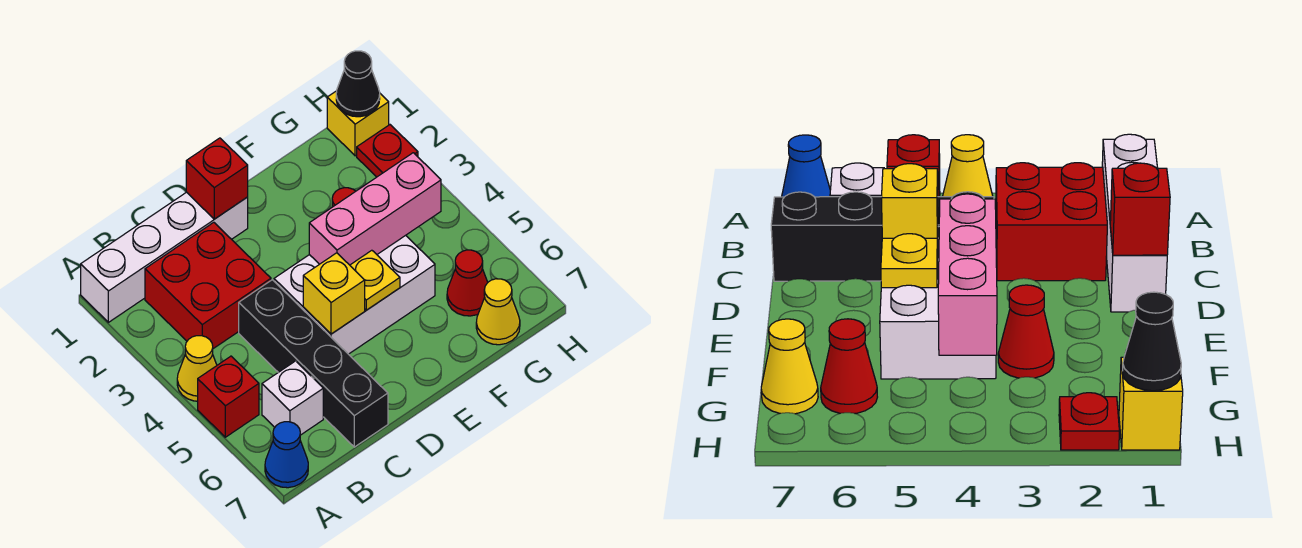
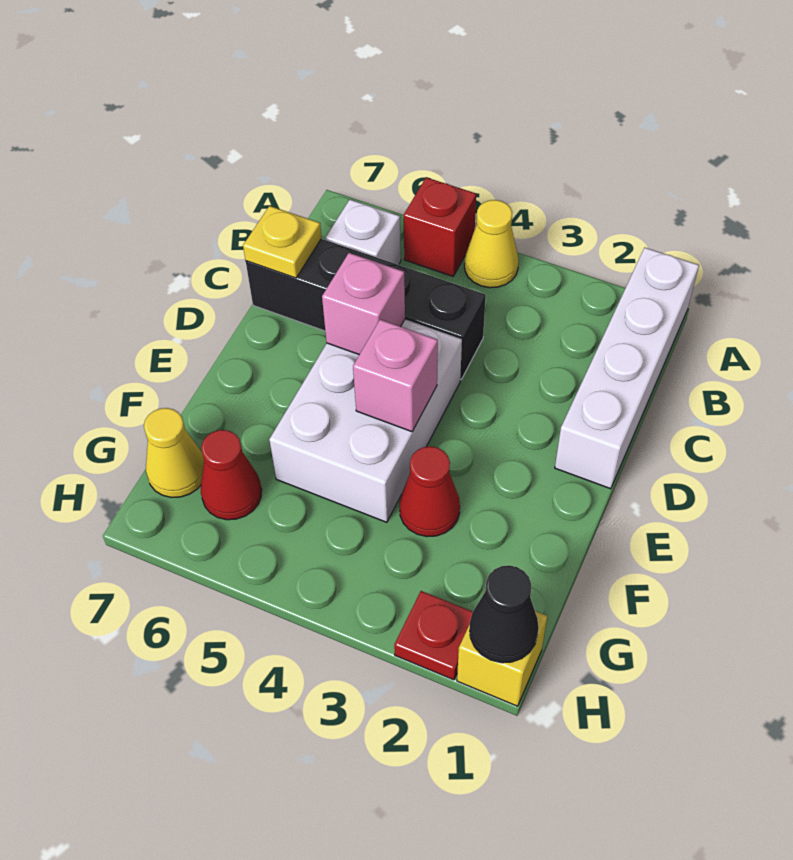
blue 1x1 cone [265,422,308,488] -> none
red 2x2 brick [145,222,271,349] -> none
red 1x1 brick [186,138,248,219] -> none
yellow 1x1 brick [303,253,365,334] -> pink 1x1 brick [322,253,405,355]
pink 1x3 brick [309,153,441,265] -> pink 1x1 brick [353,320,438,432]
yellow 1x1 plate [350,250,400,310] -> yellow 1x1 plate moved to [243,206,321,278]

